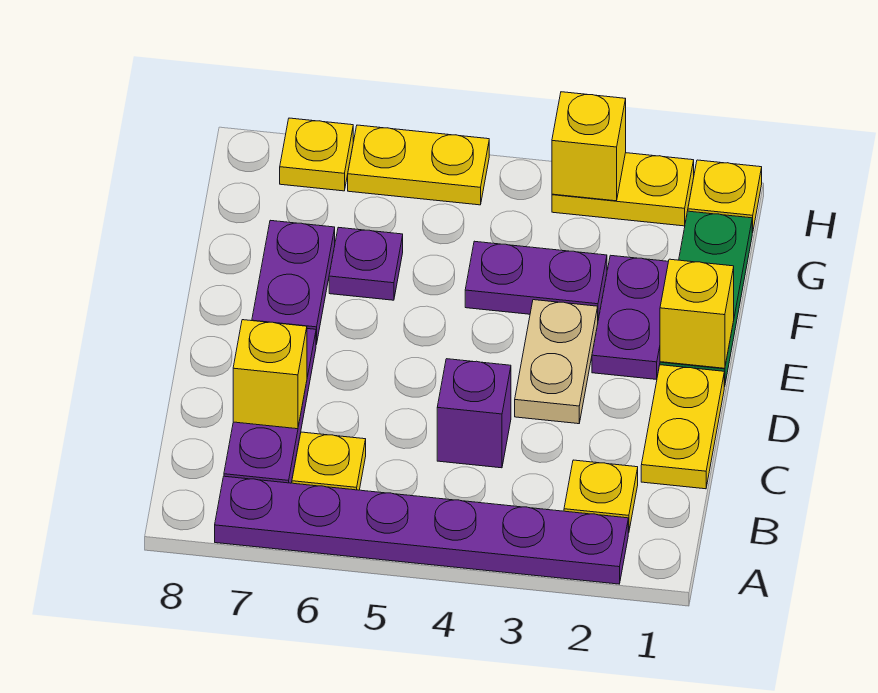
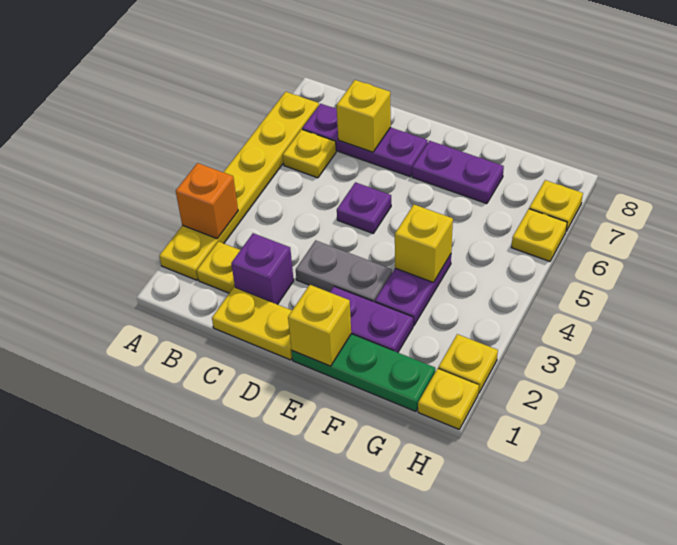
purple 1x6 plate [215,476,628,584] -> yellow 1x6 plate [159,92,319,280]
none -> orange 1x1 brick [176,163,238,239]
purple 1x1 brick [437,359,511,468] -> purple 1x1 brick moved to [231,233,294,304]
tan 1x2 plate [515,300,598,424] -> grey 1x2 plate [296,240,392,302]
purple 1x1 plate [329,227,403,300] -> purple 1x1 plate moved to [337,182,391,233]
yellow 1x2 plate [552,153,694,226] -> yellow 1x1 plate [438,334,498,393]
yellow 1x1 brick [552,92,626,201] -> yellow 1x1 brick moved to [395,205,453,283]
yellow 1x2 plate [348,125,489,205] -> yellow 1x1 plate [511,209,567,261]

